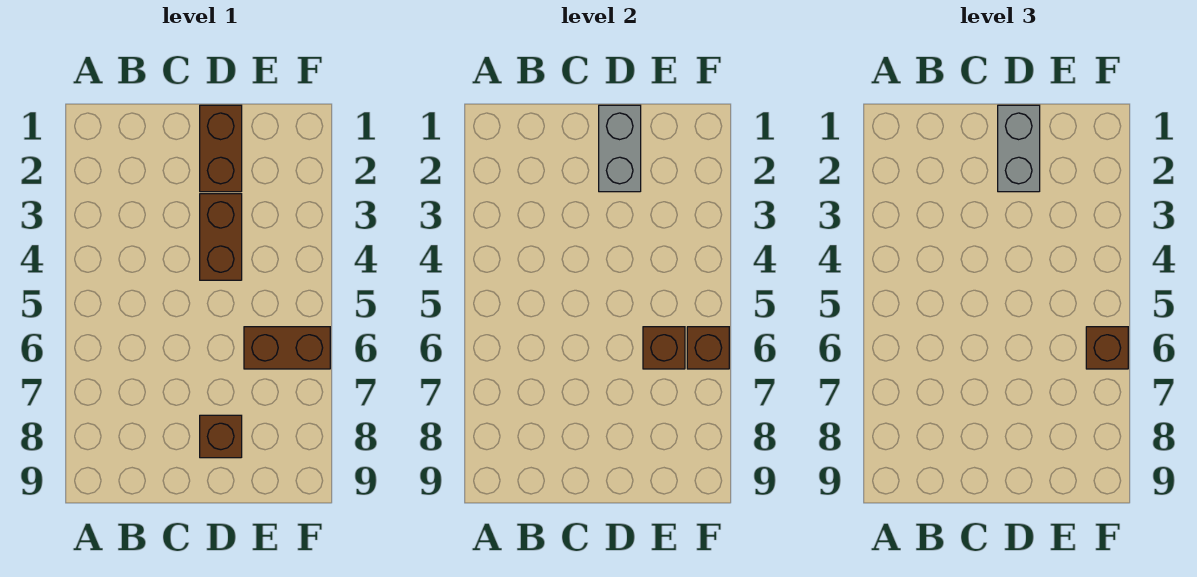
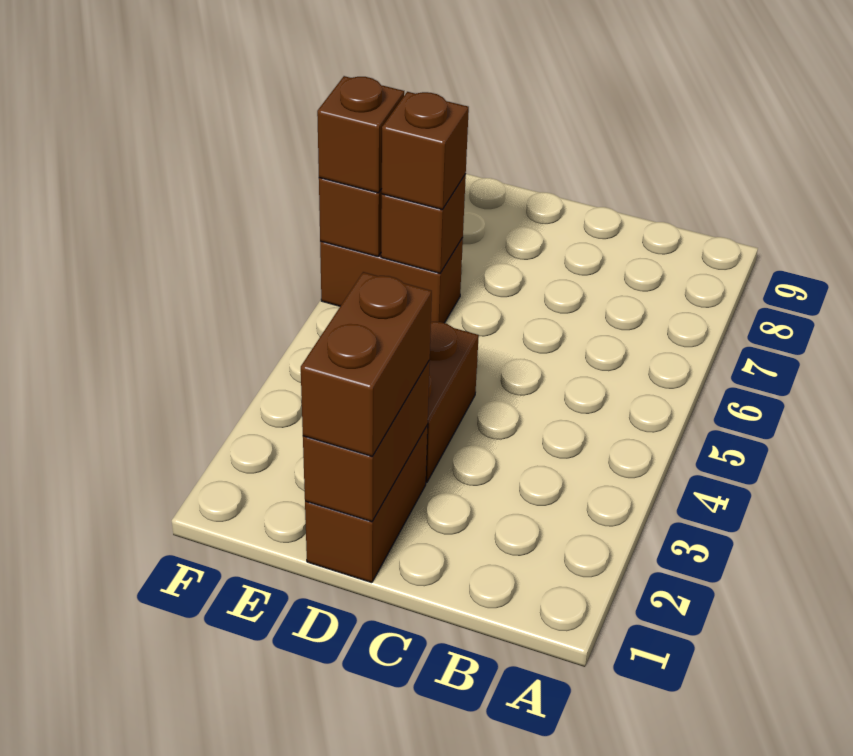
grey 1x2 brick [599,105,641,192] -> brown 1x2 brick [303,361,430,522]
grey 1x2 brick [998,105,1040,192] -> brown 1x2 brick [301,272,432,456]
brown 1x1 brick [200,415,242,458] -> brown 1x1 brick moved to [381,92,469,210]

